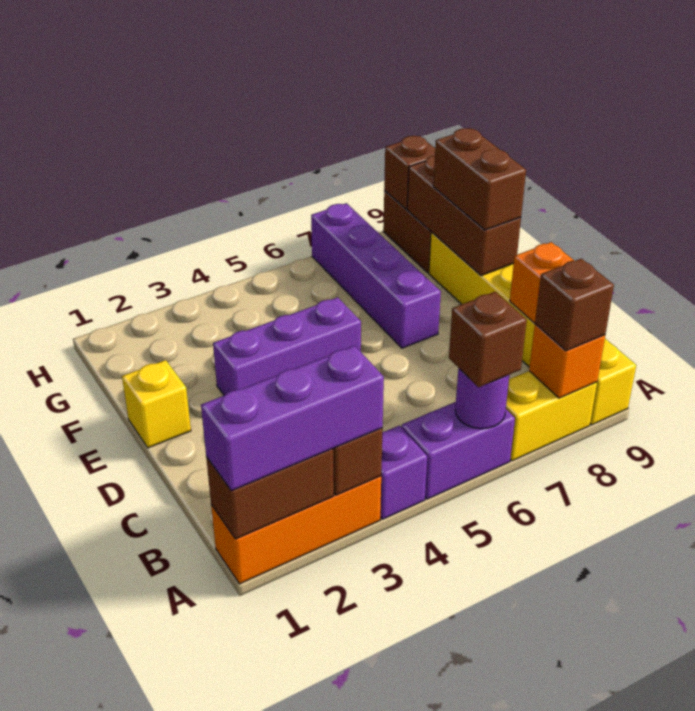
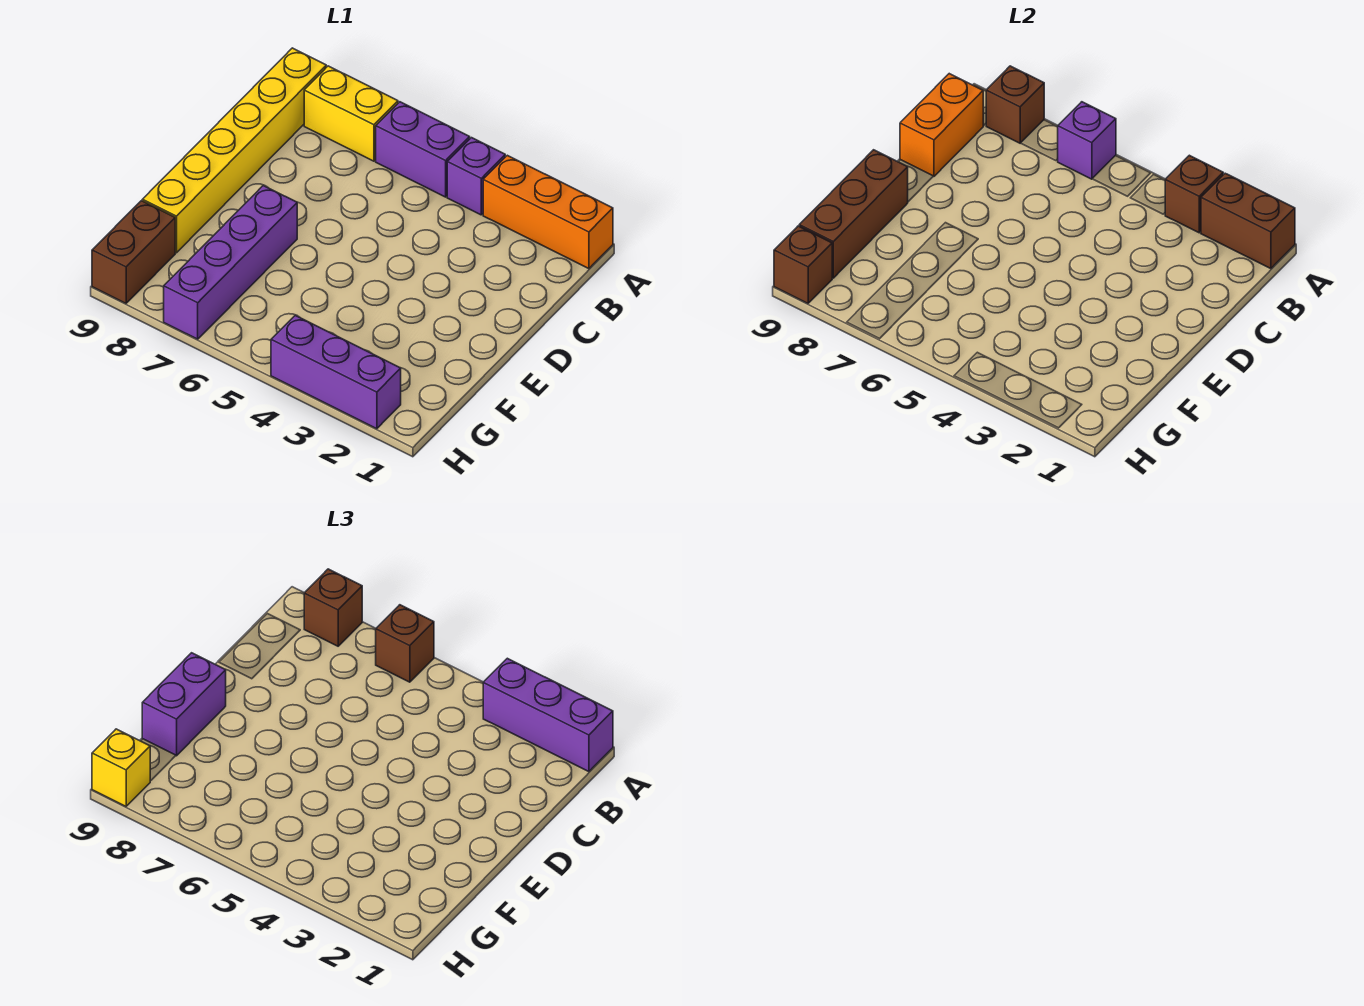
purple 1x1 round brick [455,368,509,429] -> purple 1x1 brick [1057,102,1116,179]
orange 1x1 brick [529,324,605,398] -> brown 1x1 brick [986,66,1044,143]
yellow 1x1 brick [122,360,191,448] -> yellow 1x1 brick moved to [92,729,150,806]
purple 1x3 brick [213,297,361,395] -> purple 1x3 brick moved to [271,315,401,429]
brown 1x2 brick [433,128,526,230] -> purple 1x2 brick [142,653,226,756]

